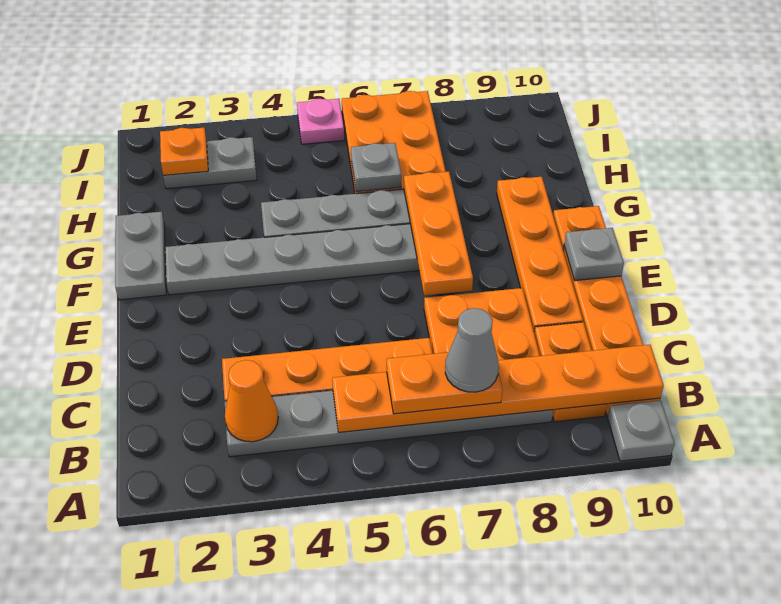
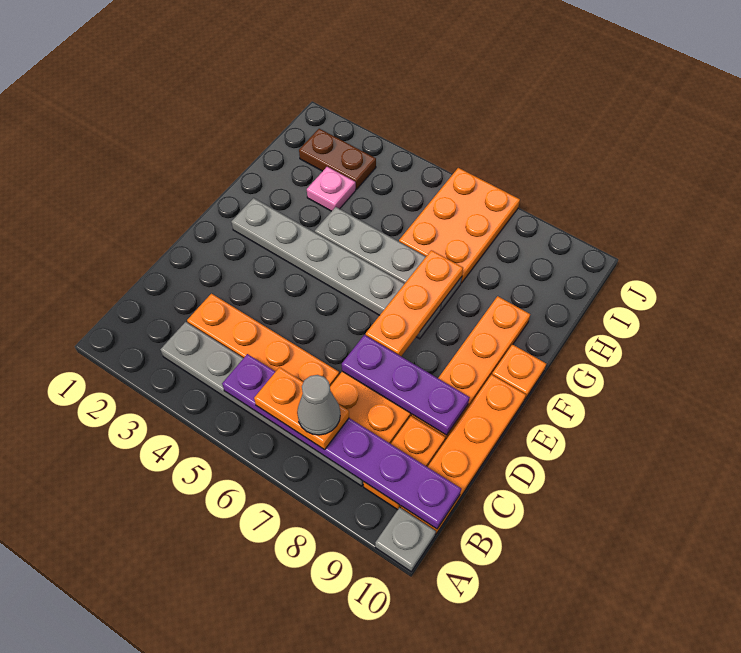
orange 1x1 cone [225,360,278,442] -> none
orange 1x6 plate [332,345,664,432] -> purple 1x6 plate [222,354,461,529]
none -> purple 1x3 plate [342,335,470,435]
grey 1x1 plate [564,228,624,281] -> none
grey 1x2 plate [115,212,166,300] -> none
grey 1x1 plate [351,143,401,192] -> none
grey 1x2 plate [163,137,257,189] -> brown 1x2 plate [299,129,376,189]
orange 1x1 plate [160,128,208,175] -> none
pink 1x1 plate [297,99,344,144] -> pink 1x1 plate moved to [307,167,356,211]

